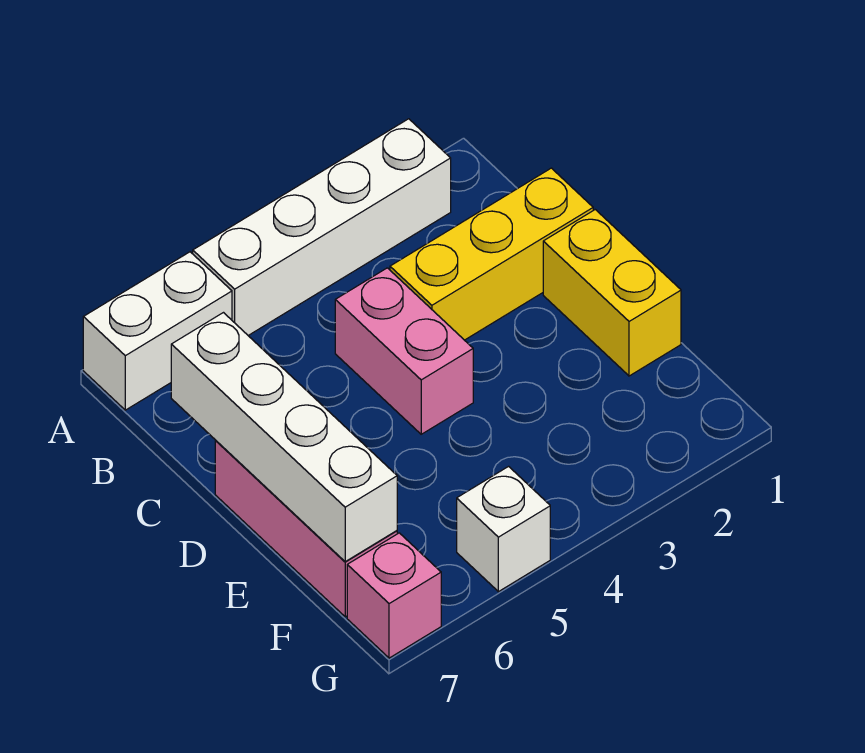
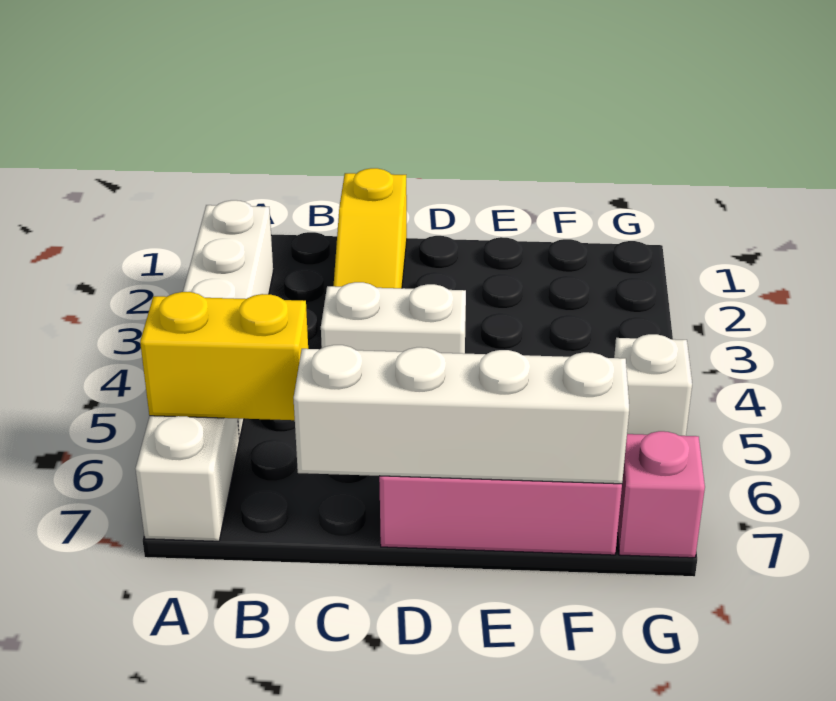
yellow 1x3 brick [390,168,593,340] -> yellow 1x3 slope [333,168,407,288]
pink 1x2 brick [335,268,473,434] -> white 1x2 brick [321,282,466,354]
yellow 1x2 brick [543,210,681,376] -> yellow 1x2 brick moved to [140,292,308,420]

